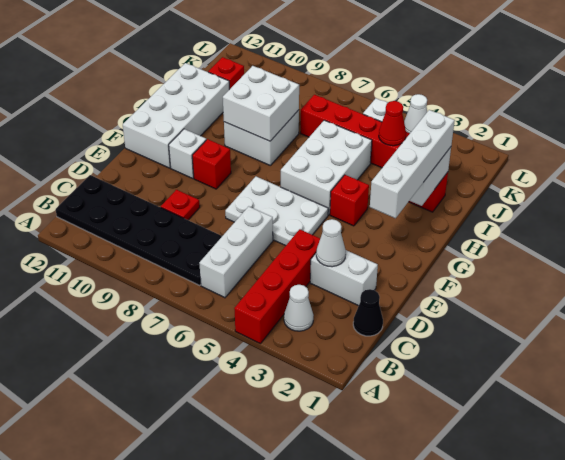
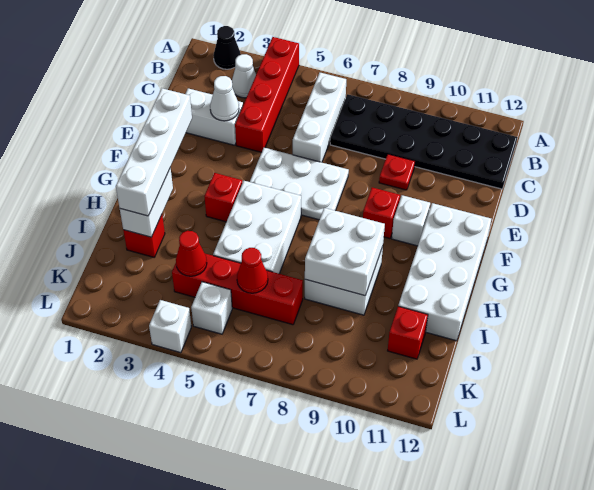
black 1x1 cone [353,289,383,336] -> black 1x1 cone moved to [213,26,241,69]
none -> red 1x1 cone [237,248,268,293]
white 1x1 cone [404,94,427,133] -> white 1x1 brick [149,300,191,353]

